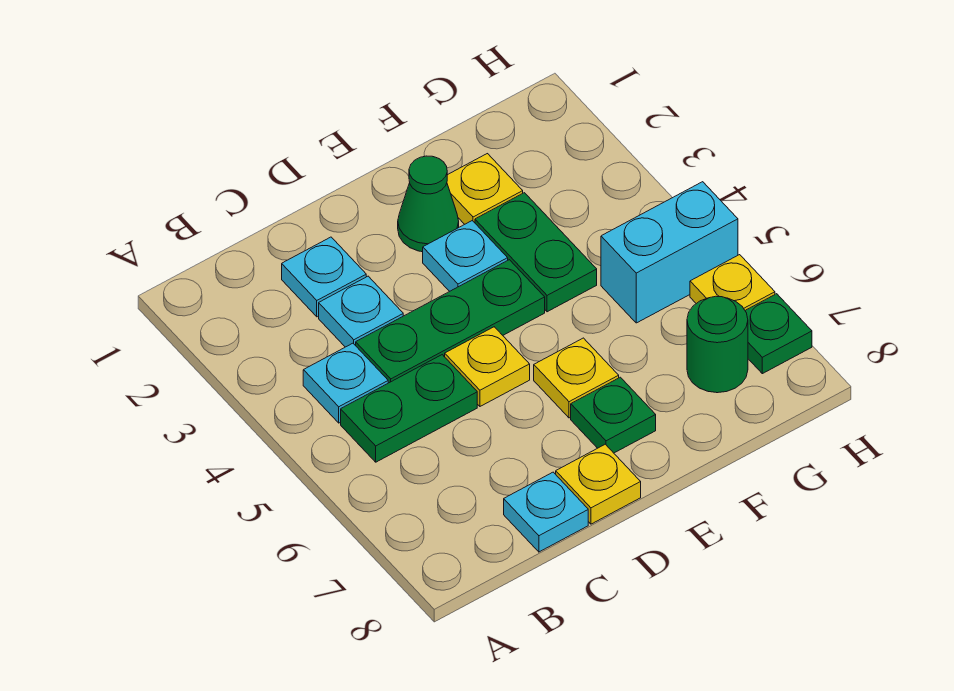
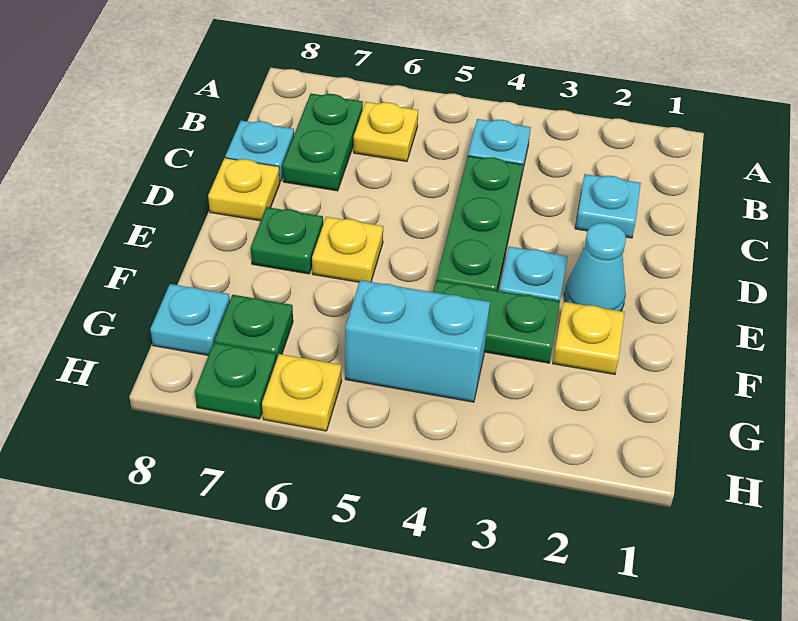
green 1x2 plate [341,355,477,462] -> green 1x2 plate moved to [283,94,363,191]
cyan 1x1 plate [319,276,403,347] -> cyan 1x1 plate moved to [150,284,230,355]
yellow 1x1 plate [445,327,530,406] -> yellow 1x1 plate moved to [354,102,418,162]
green 1x1 cone [398,156,459,252] -> cyan 1x1 cone [564,223,626,311]
cyan 1x2 brick [601,182,738,323] -> cyan 1x2 brick turned to [345,280,490,402]
green 1x1 round brick [687,296,748,393] -> green 1x1 plate [215,295,293,361]

